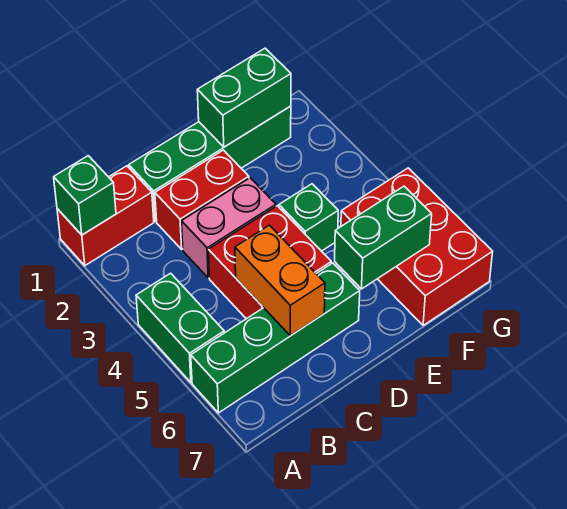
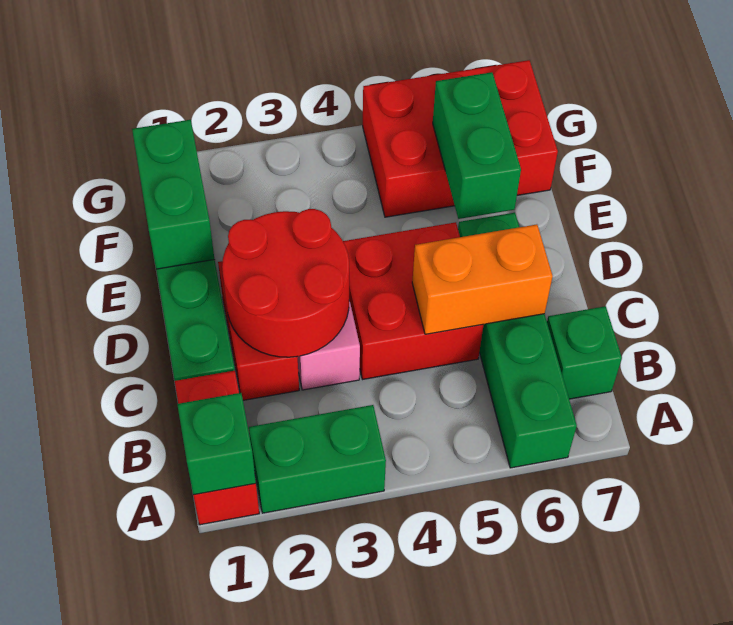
green 1x2 brick [136,273,224,382] -> green 1x2 brick moved to [249,405,386,513]
none -> red 2x2 round brick [222,209,349,357]
green 1x1 brick [279,184,338,251] -> green 1x1 brick moved to [547,306,622,399]

